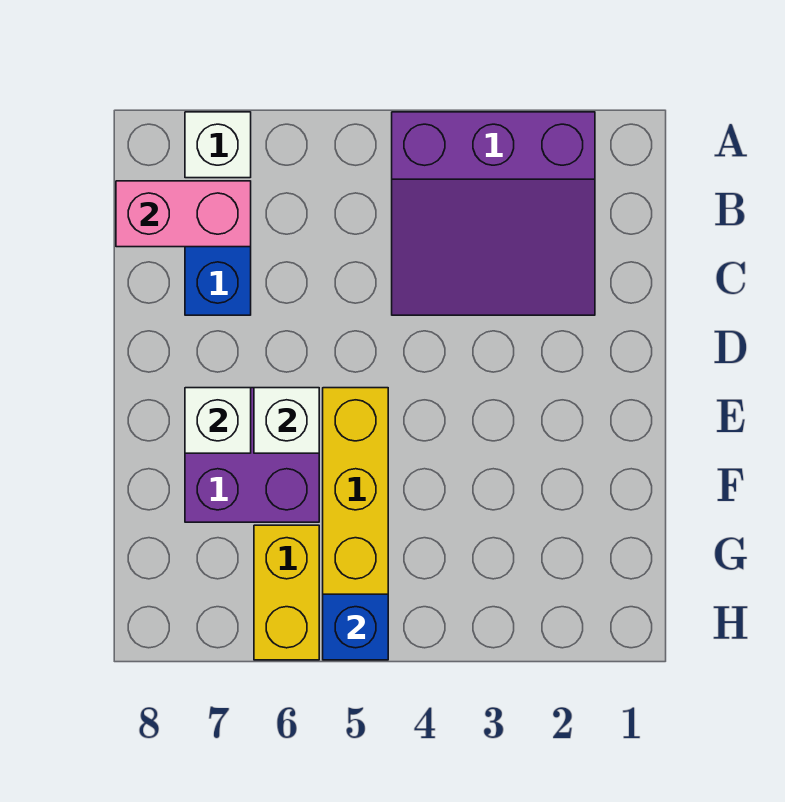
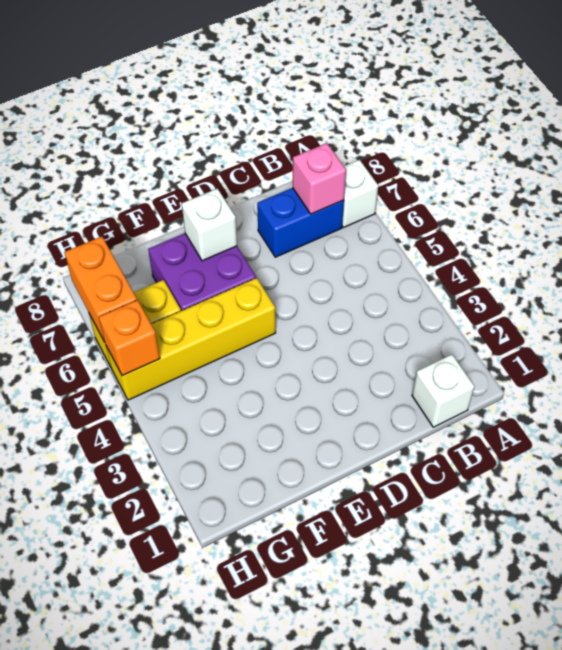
purple 3x3 slope [392,112,595,315] -> none
pink 1x2 brick [116,181,251,247] -> pink 1x1 brick [293,143,346,214]
white 1x1 brick [254,388,319,453] -> white 1x1 brick moved to [412,355,475,427]
blue 1x1 brick [323,594,388,660] -> orange 1x1 brick [99,300,160,376]
none -> orange 1x2 brick [64,236,137,342]

